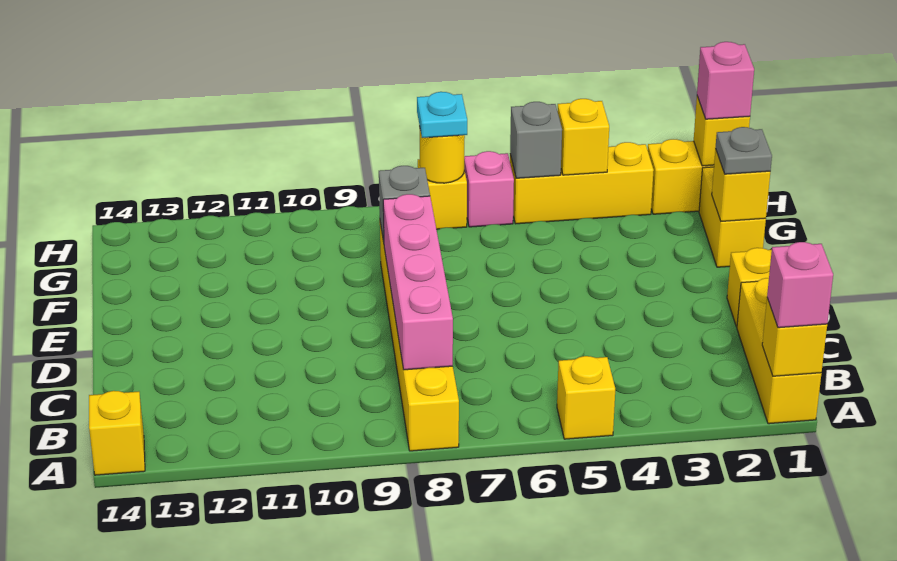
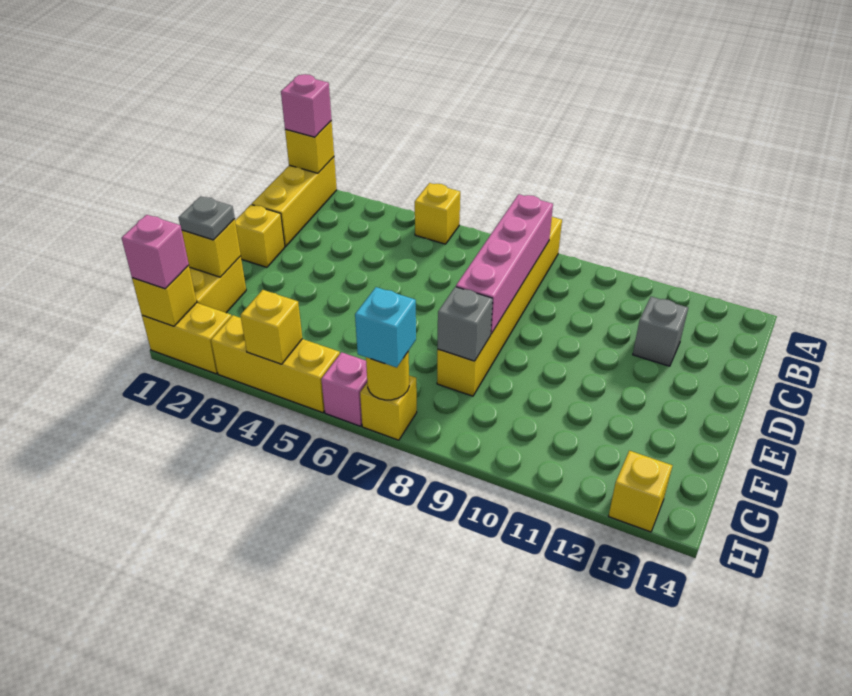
yellow 1x1 brick [89,391,145,475] -> yellow 1x1 brick moved to [609,451,673,532]
grey 1x1 brick [510,102,562,178] -> grey 1x1 brick moved to [633,297,688,366]
cyan 1x1 plate [417,92,467,138] -> cyan 1x1 brick [355,287,416,368]

